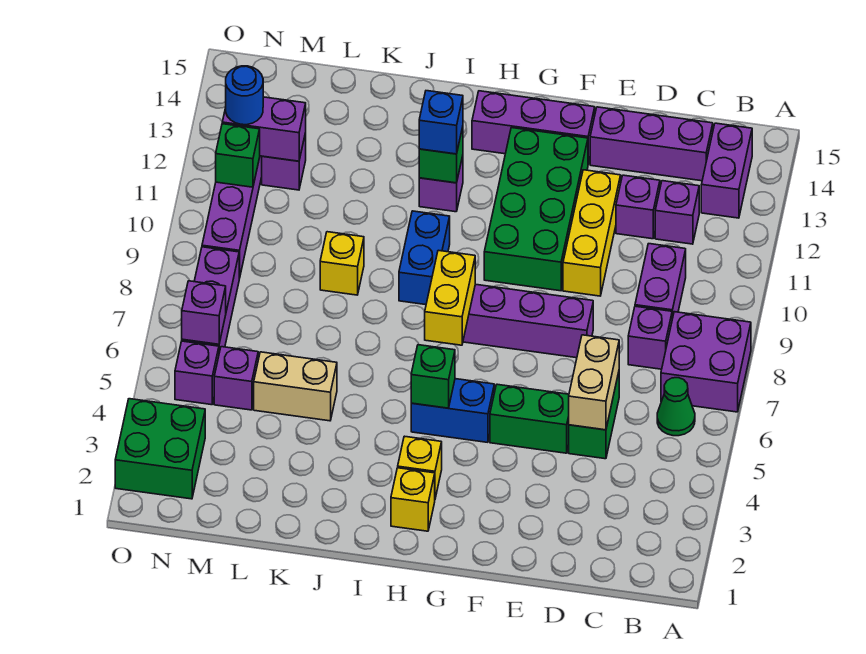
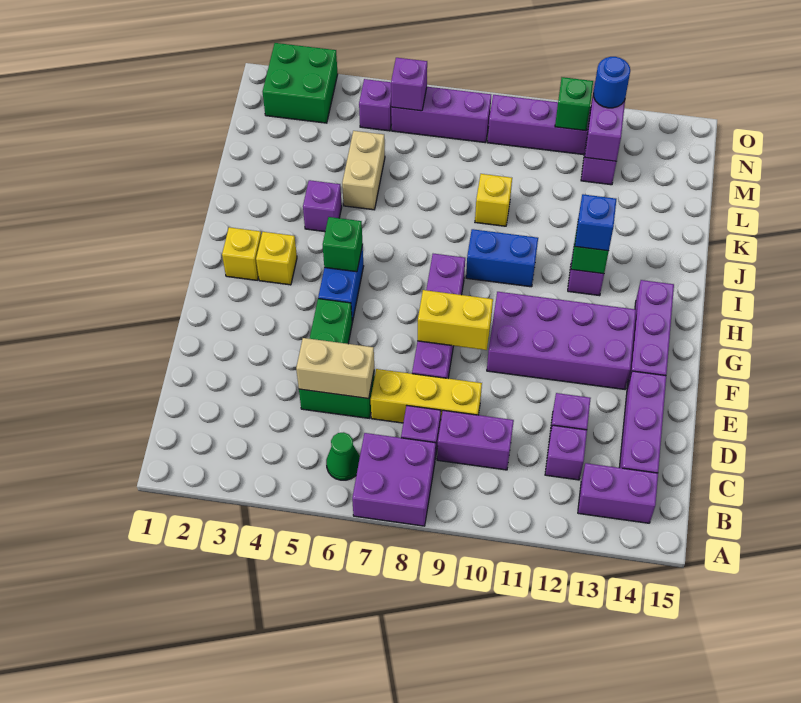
yellow 1x3 brick [563,170,621,296] -> yellow 1x3 brick moved to [371,369,482,423]
green 2x4 brick [484,128,588,291] -> purple 2x4 brick [487,292,636,389]
yellow 1x2 brick [425,250,475,345] -> yellow 1x2 brick moved to [417,290,493,350]
purple 1x1 brick [214,347,258,410] -> purple 1x1 brick moved to [303,180,342,232]

